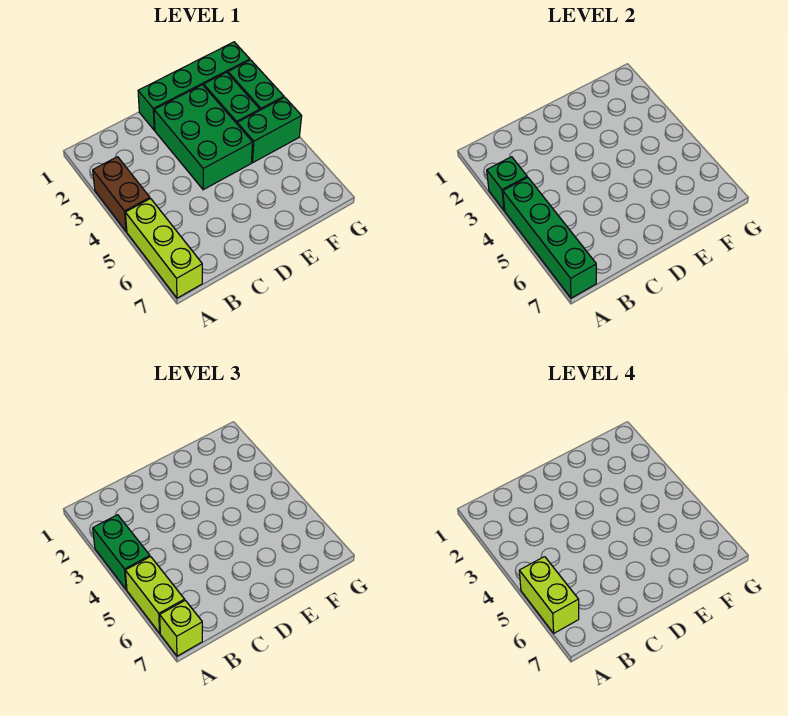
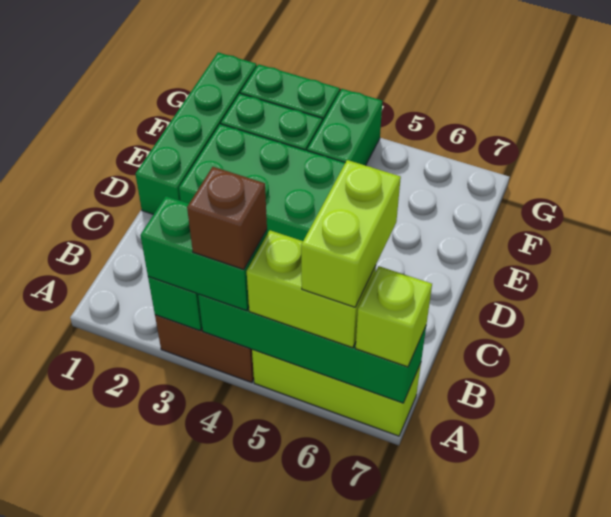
none -> brown 1x1 brick [187,167,267,270]
lime 1x2 brick [519,557,579,633] -> lime 1x2 brick turned to [301,160,401,307]

